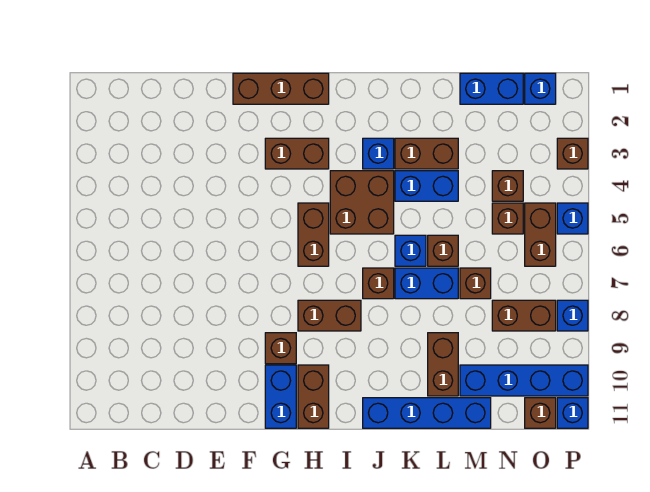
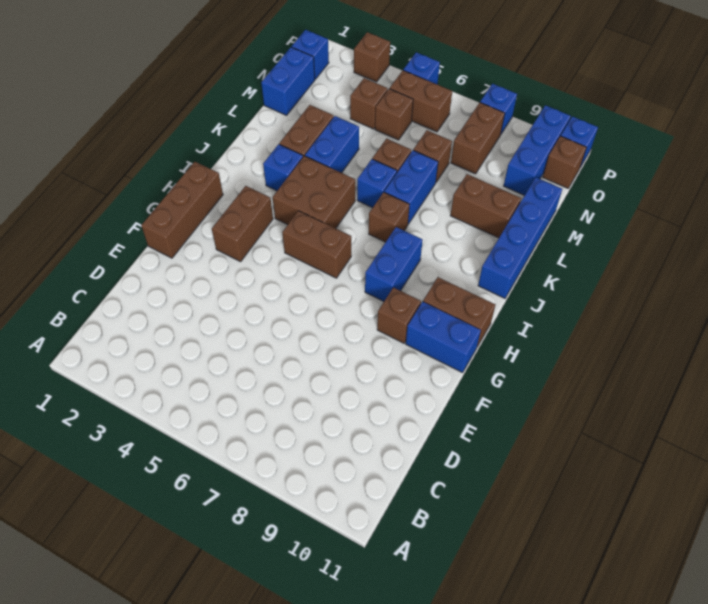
brown 1x2 brick [298,300,361,331] -> blue 1x2 brick [365,227,423,301]
blue 1x4 brick [460,365,588,396] -> blue 1x3 brick [504,105,571,195]

